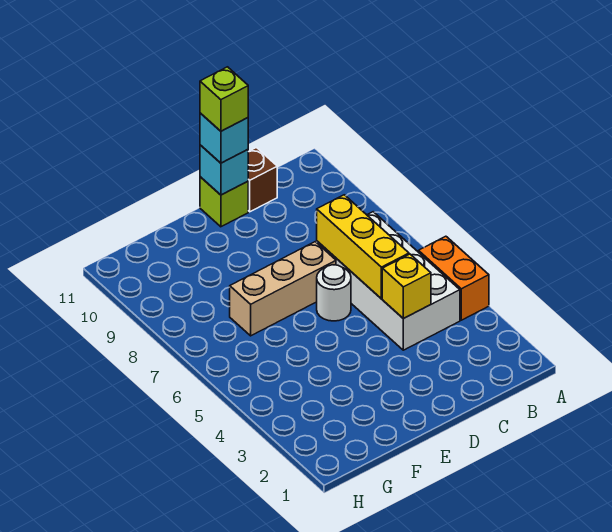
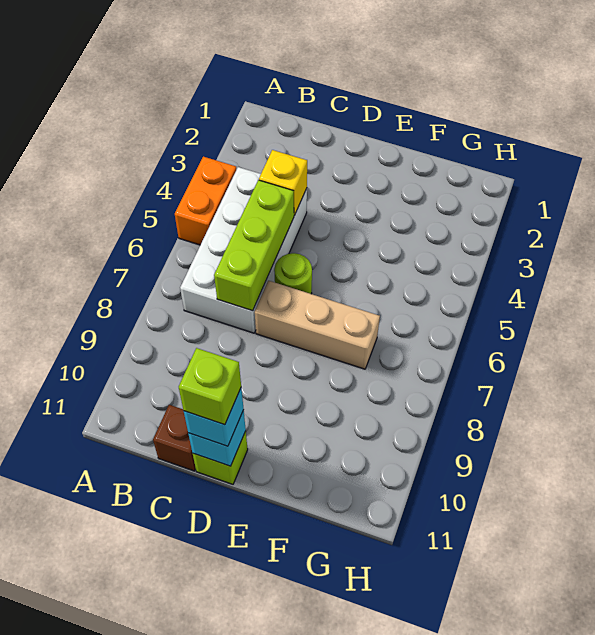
yellow 1x3 brick [317,195,409,299] -> lime 1x3 brick [214,180,294,311]
white 1x1 round brick [317,265,351,321] -> lime 1x1 round brick [274,253,312,294]

